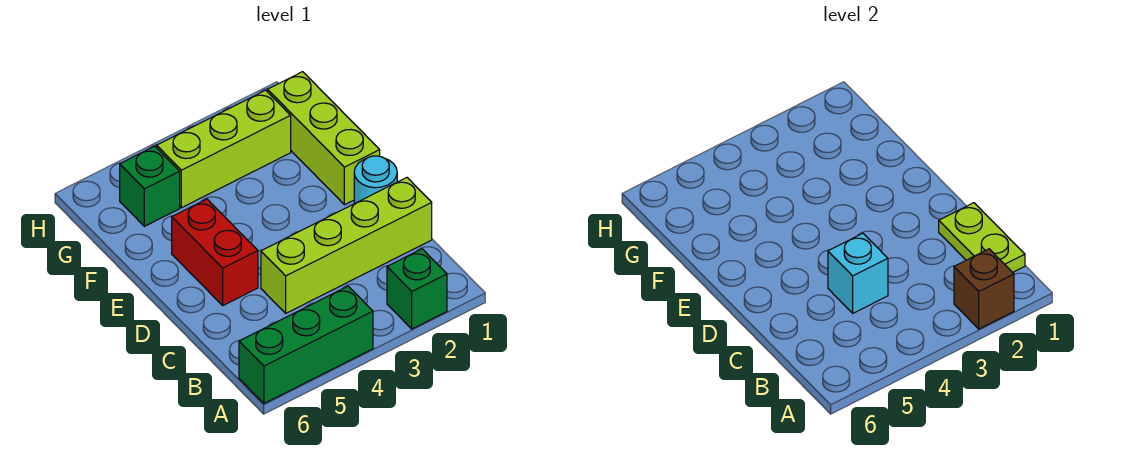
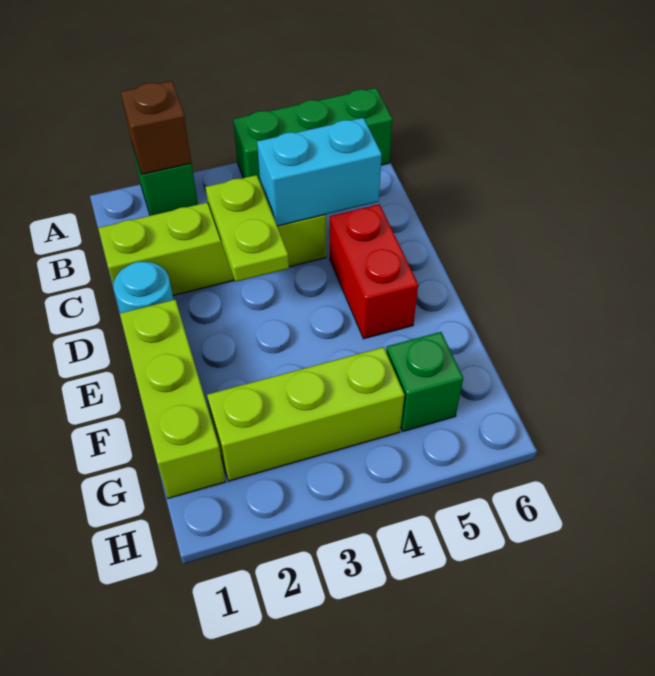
lime 1x2 plate [939,203,1025,272] -> lime 1x2 plate moved to [206,175,289,282]
cyan 1x1 brick [828,233,888,313] -> cyan 1x2 brick [257,118,382,226]

